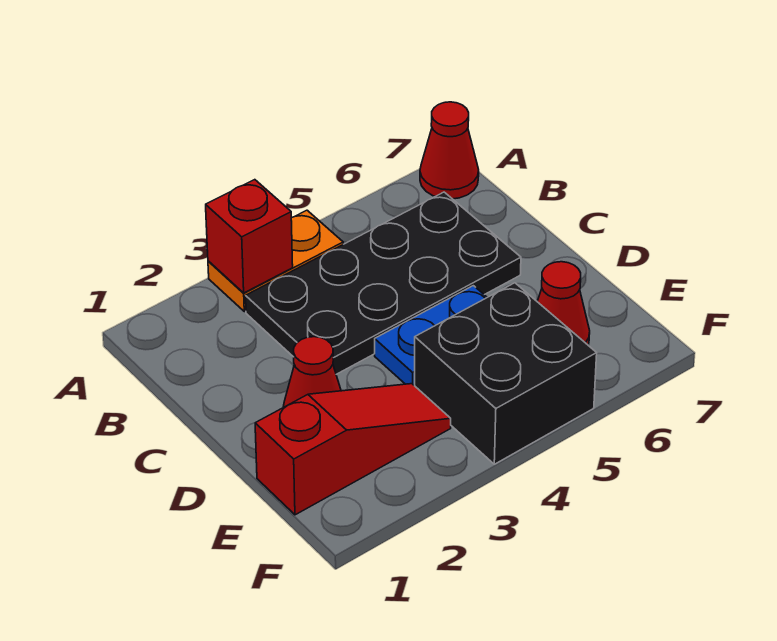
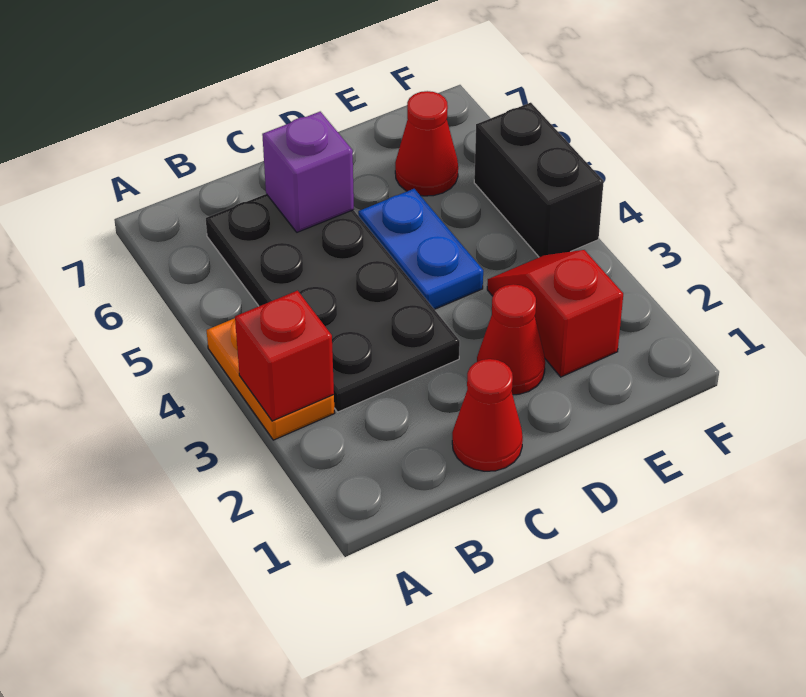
red 1x1 cone [420,102,479,199] -> red 1x1 cone moved to [452,359,523,471]
none -> purple 1x1 brick [262,112,354,232]
red 1x3 slope [255,384,451,515] -> red 1x2 slope [487,250,623,377]
black 2x2 brick [415,283,597,464] -> black 1x2 brick [474,103,604,257]

